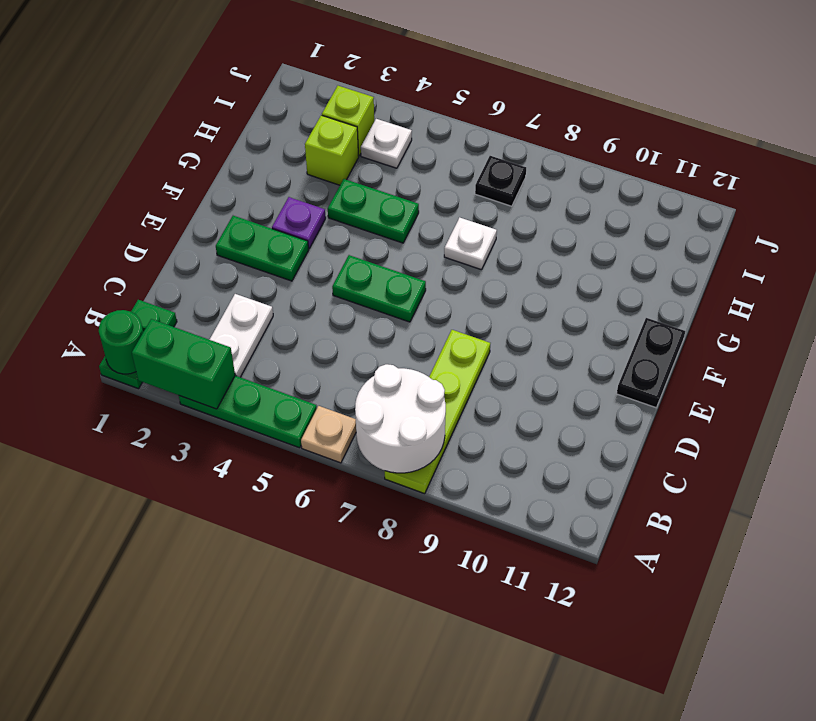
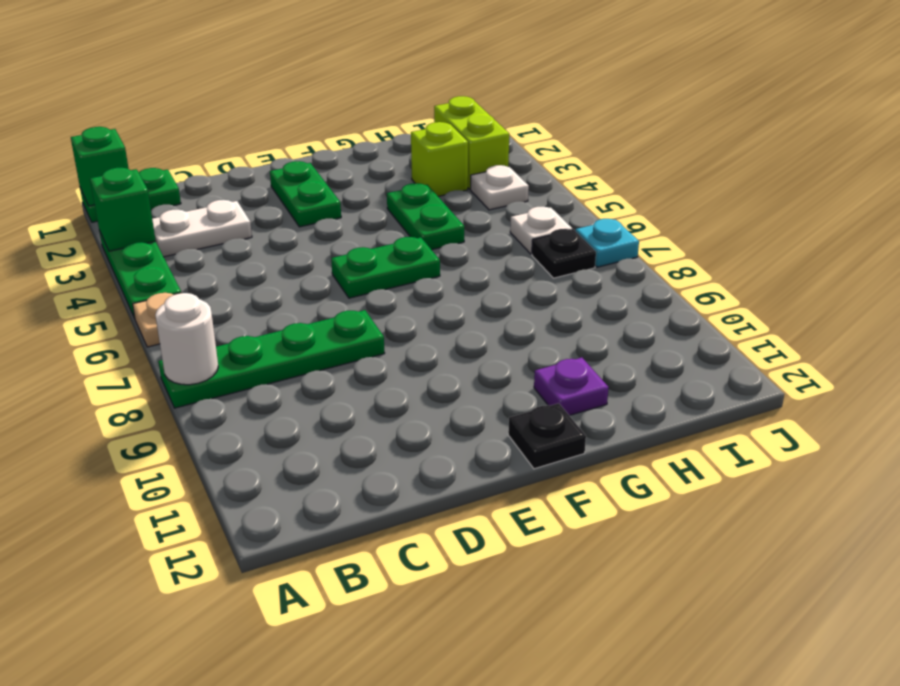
green 1x1 round brick [99,310,143,374] -> green 1x1 brick [71,127,129,206]
green 1x2 brick [132,319,235,409] -> green 1x1 brick [90,168,156,251]
white 2x2 round brick [355,364,446,473] -> white 1x1 round brick [155,293,218,385]
lime 1x4 plate [385,330,490,494] -> green 1x4 plate [158,310,385,408]
green 1x2 plate [332,255,426,322] -> green 1x2 plate turned to [331,237,440,298]
black 1x2 plate [617,318,685,408] -> black 1x1 plate [508,403,586,469]
purple 1x1 plate [272,197,326,249] -> purple 1x1 plate moved to [534,358,609,415]
white 1x1 plate [444,217,497,270] -> white 1x1 plate moved to [510,207,572,254]
lime 1x1 brick [322,86,374,156] -> lime 1x2 brick [434,96,509,189]
none -> cyan 1x1 plate [576,219,639,267]

